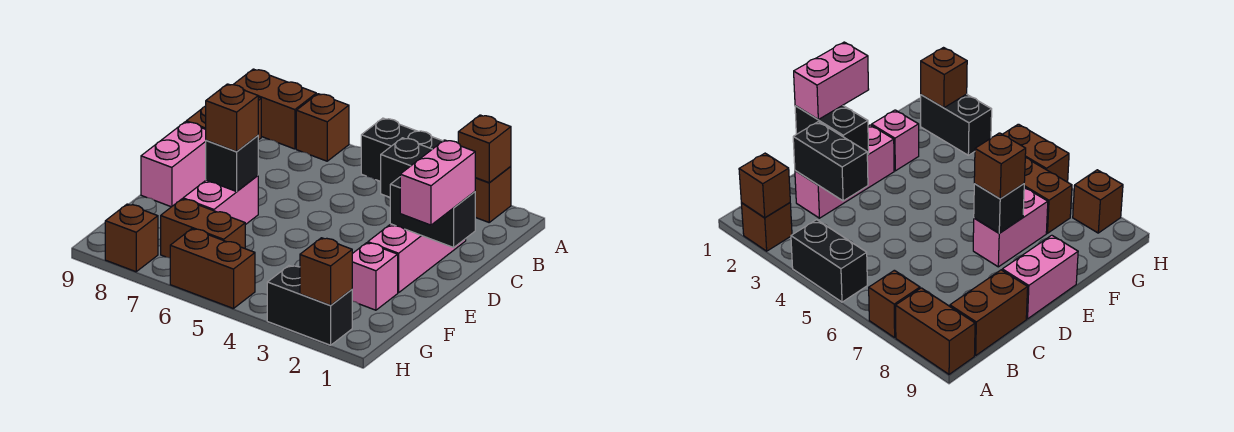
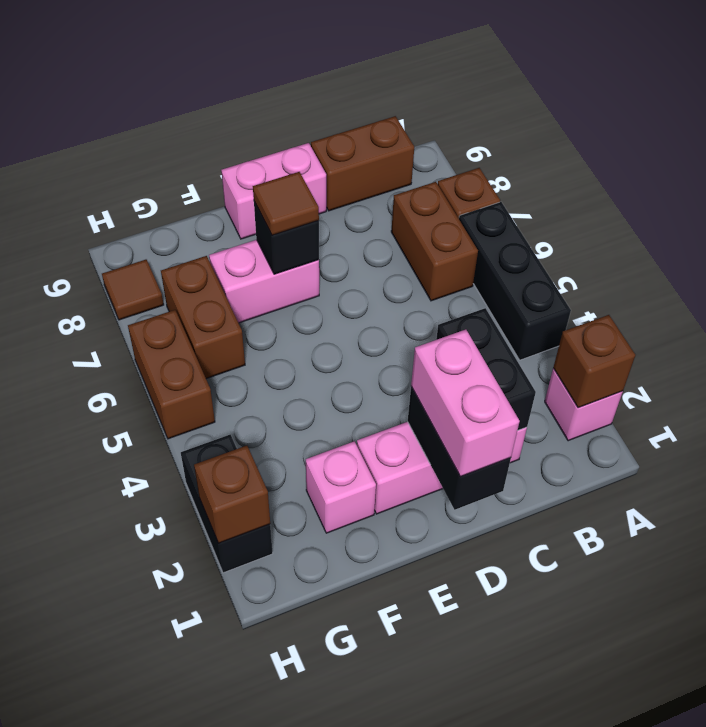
brown 1x1 brick [475,167,511,222] -> pink 1x1 brick [545,368,623,441]
black 1x2 brick [361,118,442,182] -> black 1x3 brick [459,202,571,360]
brown 1x2 brick [233,69,316,149] -> brown 1x2 brick moved to [391,182,478,301]
pink 1x2 brick [400,140,475,225] -> pink 1x2 brick turned to [411,329,520,477]
brown 1x1 brick [206,84,258,152] -> brown 1x1 tile [253,172,319,235]
brown 1x1 brick [105,204,158,272] -> brown 1x1 tile [102,260,164,320]

